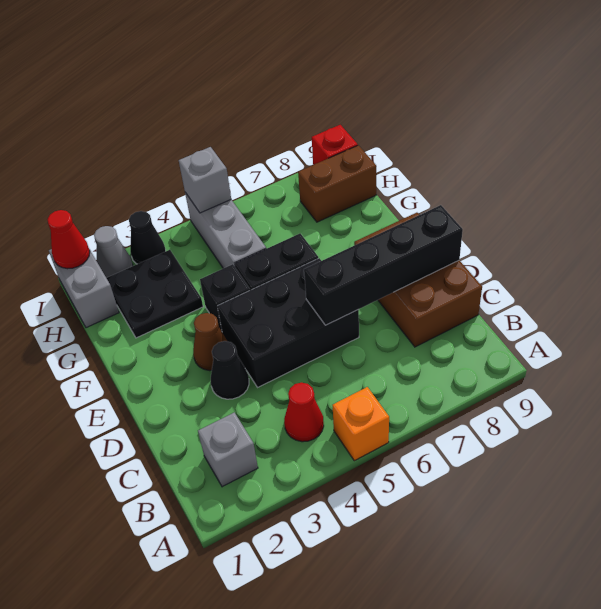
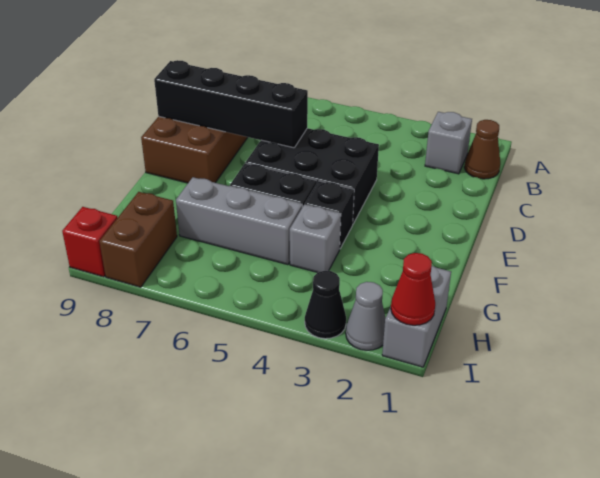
orange 1x1 brick [333,387,389,461] -> none
red 1x1 cone [284,383,324,442] -> none
black 1x1 cone [211,341,249,399] -> none
brown 1x1 cone [193,313,228,371] -> brown 1x1 cone moved to [464,120,500,179]
black 2x2 plate [107,250,203,338] -> none
grey 1x3 brick [185,192,266,268] -> grey 1x3 brick turned to [176,177,302,265]
brown 1x2 brick [298,145,376,222] -> brown 1x2 brick turned to [99,192,177,287]
grey 1x1 brick [179,147,231,213] -> grey 1x1 brick moved to [290,205,341,273]

